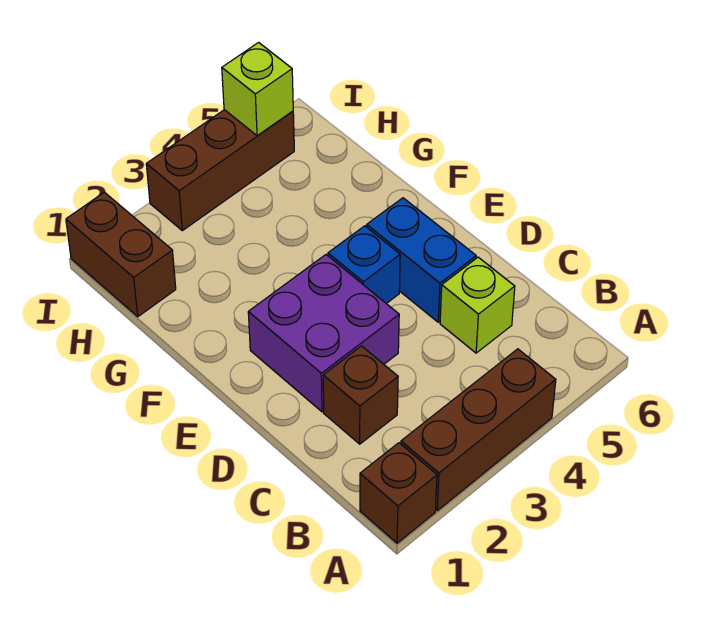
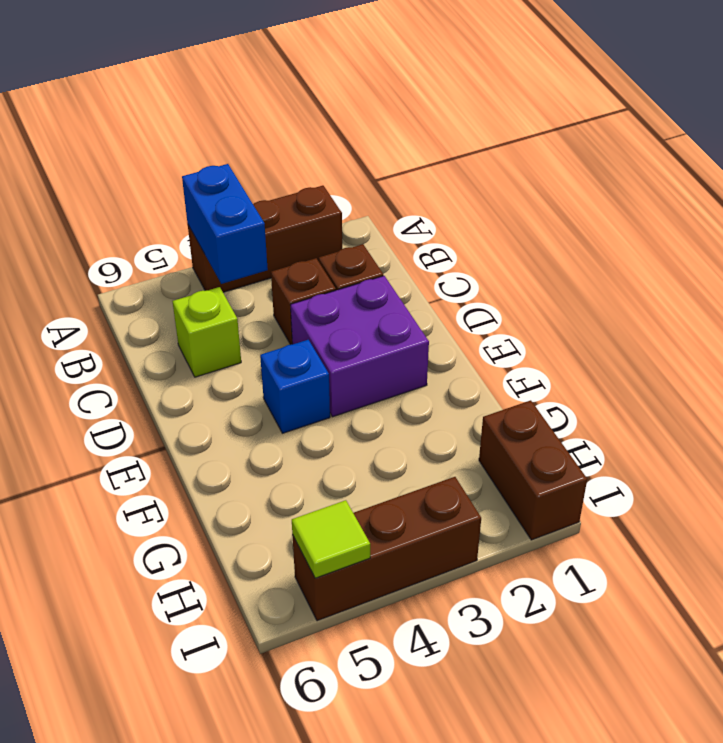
brown 1x1 brick [360,443,437,543] -> brown 1x1 brick moved to [271,258,336,345]
blue 1x2 brick [367,198,476,322] -> blue 1x2 brick moved to [182,164,268,284]
lime 1x1 brick [222,43,293,136] -> lime 1x1 tile [292,500,370,578]

